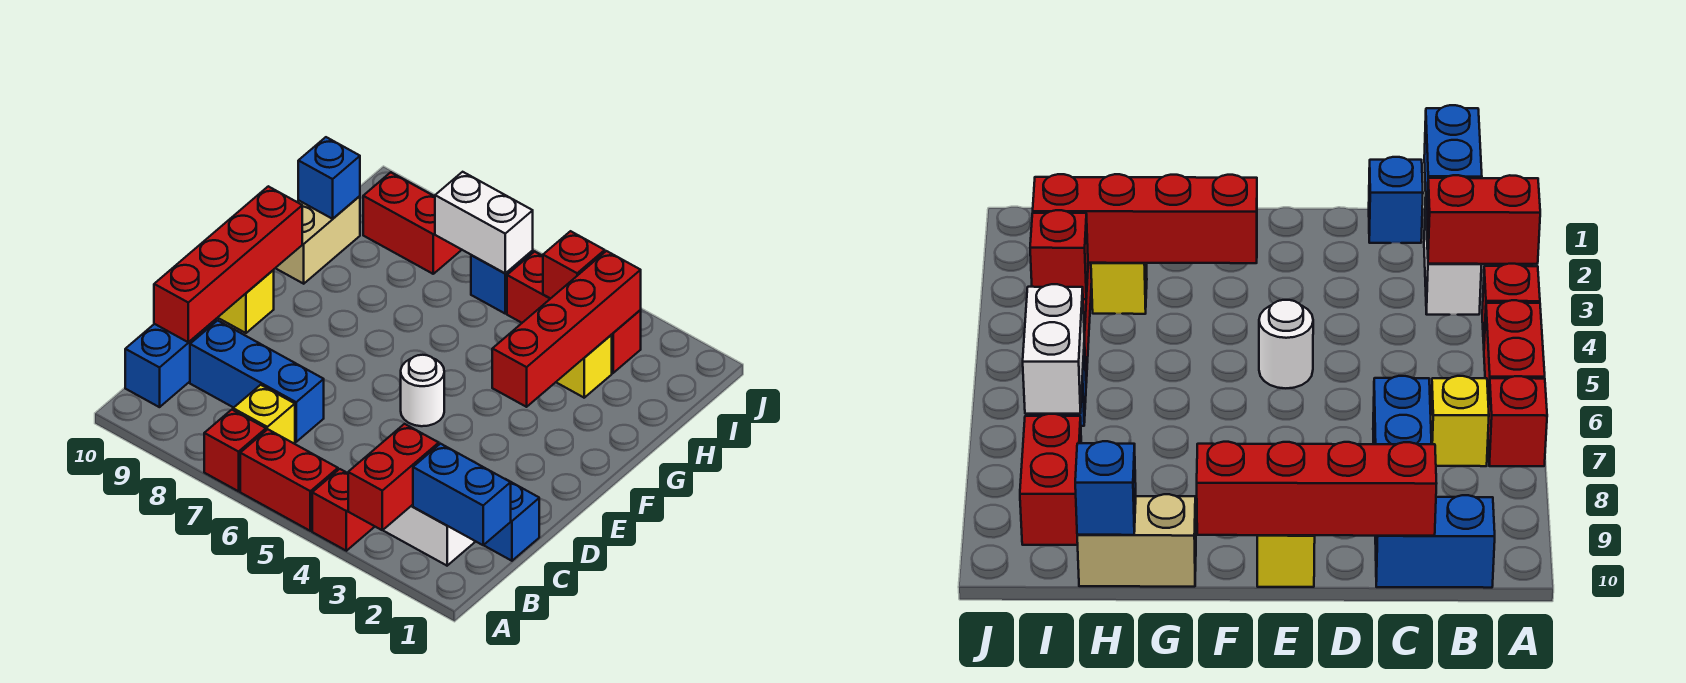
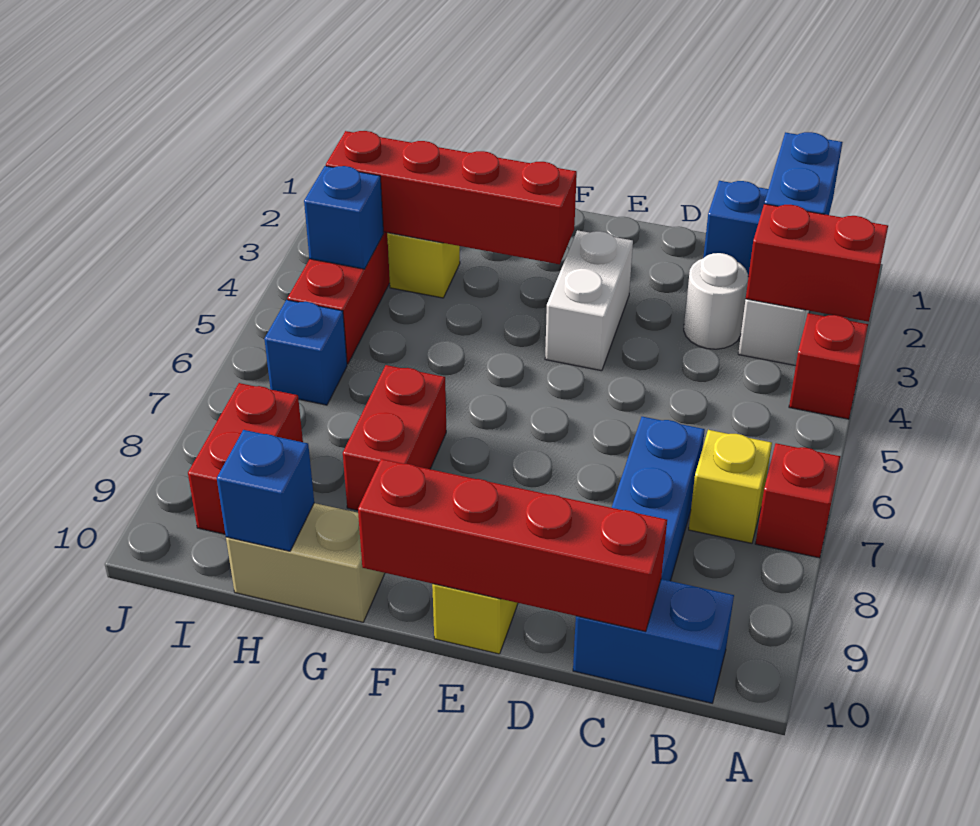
red 1x2 brick [240,429,338,531] -> red 1x2 brick moved to [343,365,446,510]
white 1x1 round brick [401,355,444,426] -> white 1x1 round brick moved to [684,253,748,349]
red 1x1 brick [543,231,605,298] -> blue 1x1 brick [304,166,384,269]
white 1x2 brick [435,172,533,273] -> white 1x2 brick moved to [545,230,633,371]

